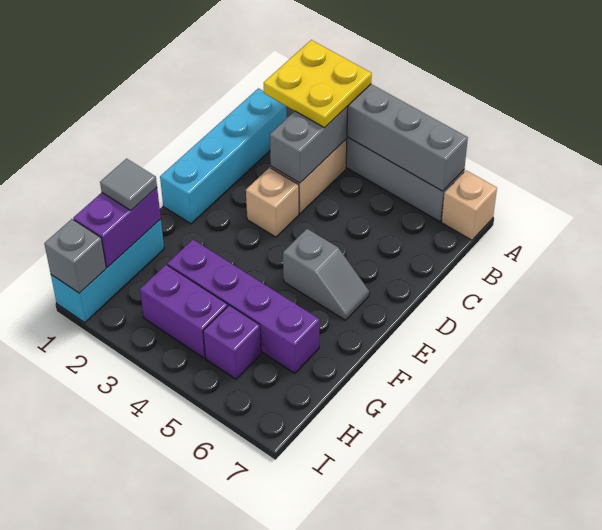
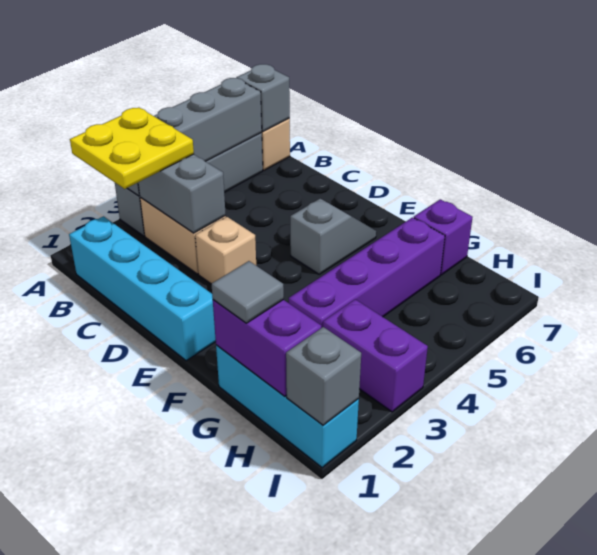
none -> grey 1x1 brick [236,64,290,132]
purple 1x2 brick [140,265,228,358] -> purple 1x2 brick turned to [323,299,428,412]
purple 1x1 brick [203,305,261,379] -> purple 1x1 brick moved to [414,199,473,275]

